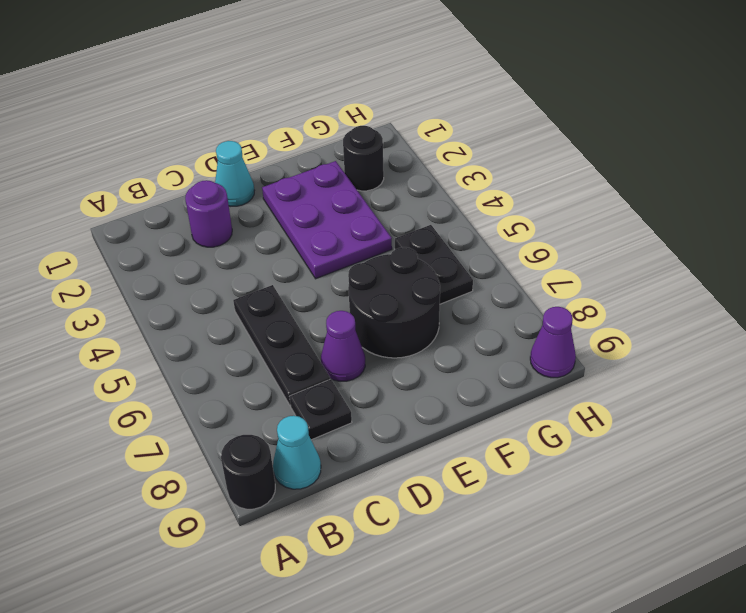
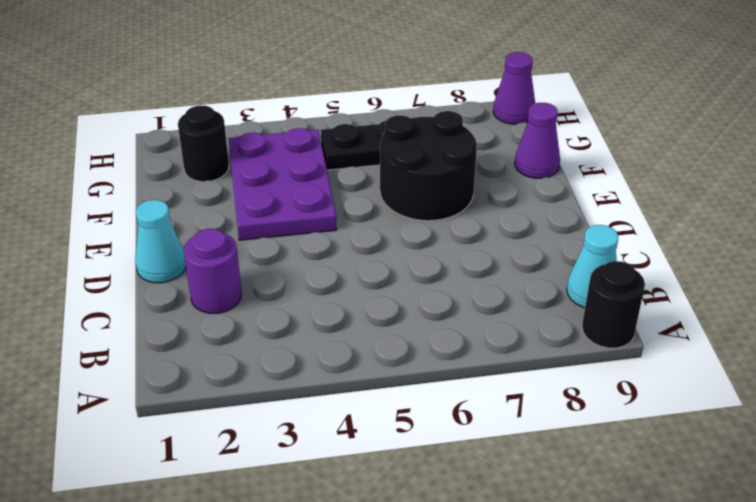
black 1x3 plate [233,285,330,405] -> none
black 1x1 plate [290,379,352,440] -> none
purple 1x1 cone [321,311,365,381] -> purple 1x1 cone moved to [515,103,560,178]
purple 2x3 plate [262,161,392,279] -> purple 2x3 plate turned to [228,128,337,240]

